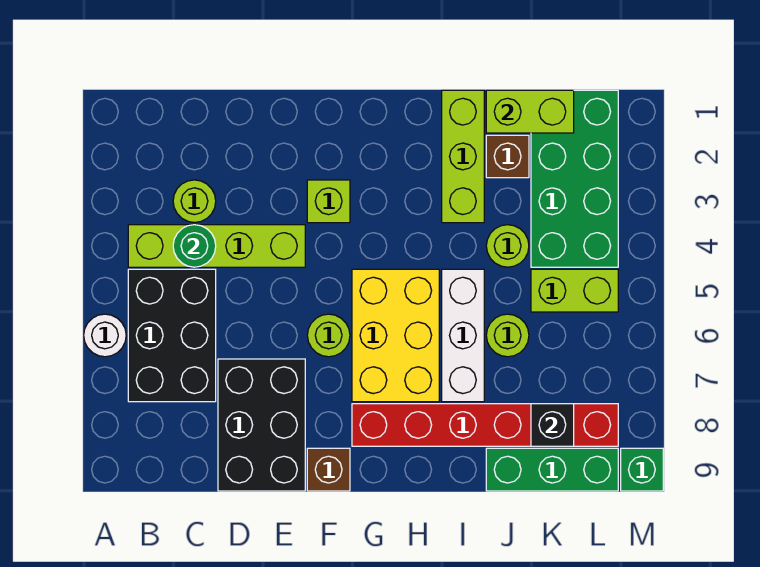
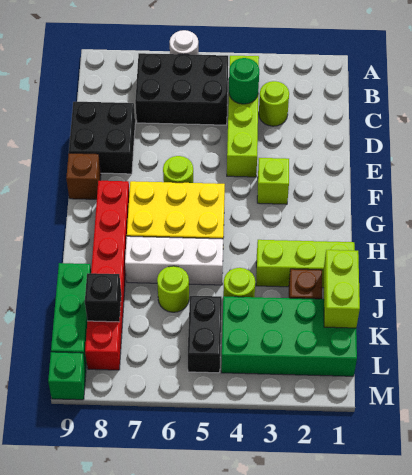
black 2x3 brick [218,359,305,491] -> black 2x2 brick [69,102,135,174]
lime 1x2 brick [531,269,618,312] -> black 1x2 brick [188,296,222,373]

